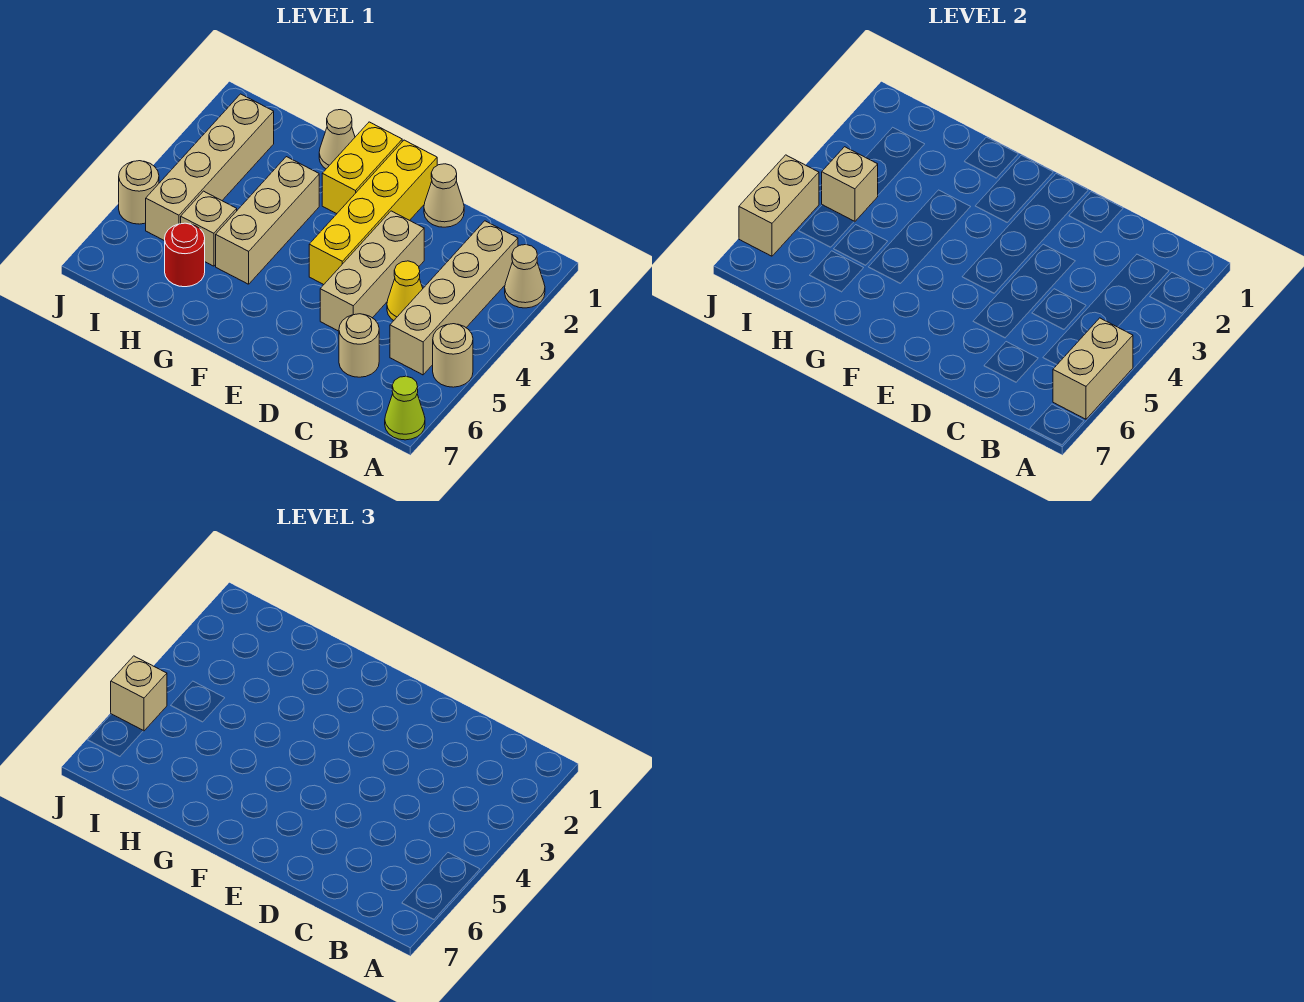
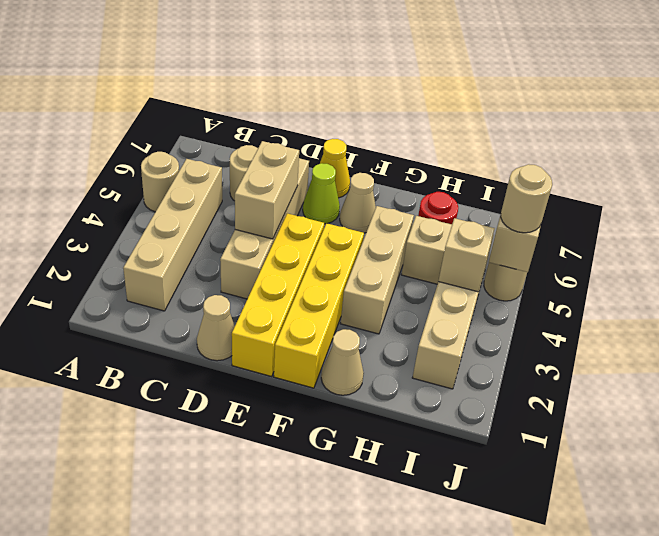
tan 1x1 cone [505,245,545,308] -> tan 1x1 cone moved to [340,173,376,233]
tan 1x2 brick [1053,318,1133,419] -> tan 1x2 brick moved to [235,141,299,239]
lime 1x1 cone [385,376,425,440] -> lime 1x1 cone moved to [303,163,340,224]
yellow 1x1 cone [387,261,423,320] -> yellow 1x1 cone moved to [320,139,350,198]
tan 1x3 brick [320,211,424,331] -> tan 1x4 brick [220,158,309,299]
yellow 1x2 brick [322,122,402,214] -> yellow 1x4 brick [274,223,364,388]
tan 1x1 brick [111,656,167,731] -> tan 1x1 round brick [501,164,552,233]

